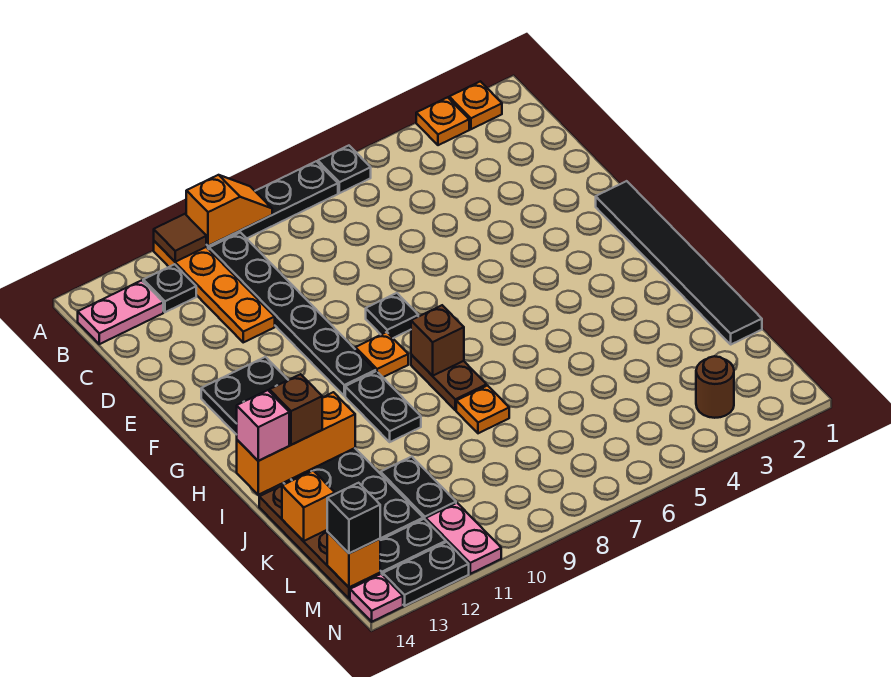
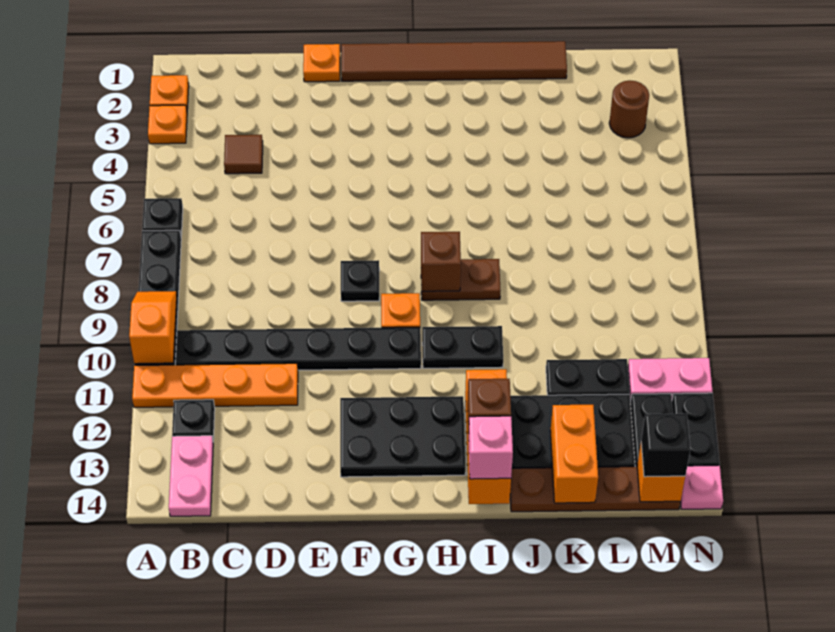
brown 1x1 tile [154,214,206,262] -> brown 1x1 tile moved to [224,135,263,174]
black 1x6 tile [596,181,762,344] -> brown 1x6 tile [341,41,567,81]
orange 1x1 plate [456,386,509,433] -> orange 1x1 plate moved to [303,44,340,82]
orange 1x1 brick [282,471,335,541] -> orange 1x2 brick [550,405,598,503]

